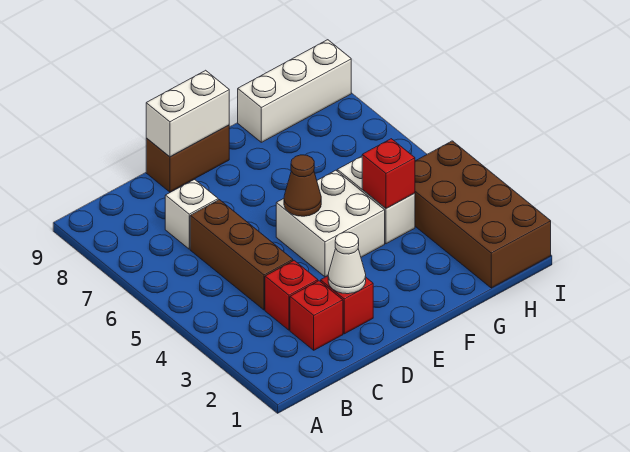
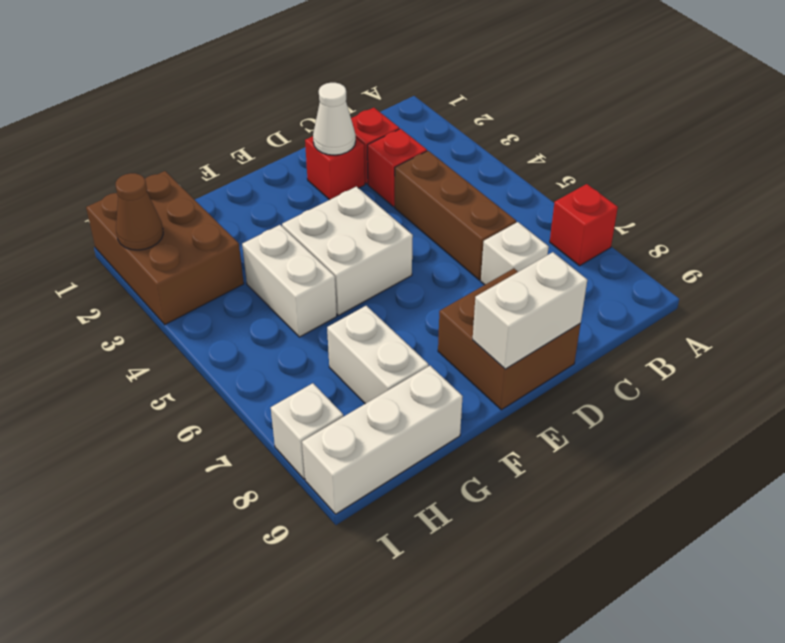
brown 1x2 brick [146,125,229,192] -> brown 2x2 brick [438,269,580,410]
brown 1x1 cone [284,155,321,216] -> brown 1x1 cone moved to [116,173,163,250]
red 1x1 brick [362,139,415,208] -> red 1x1 brick moved to [550,184,618,266]
none -> white 1x2 brick [327,306,428,404]
brown 2x4 brick [415,141,551,288] -> brown 2x3 brick [86,171,244,325]
none -> white 1x1 brick [271,383,343,479]

